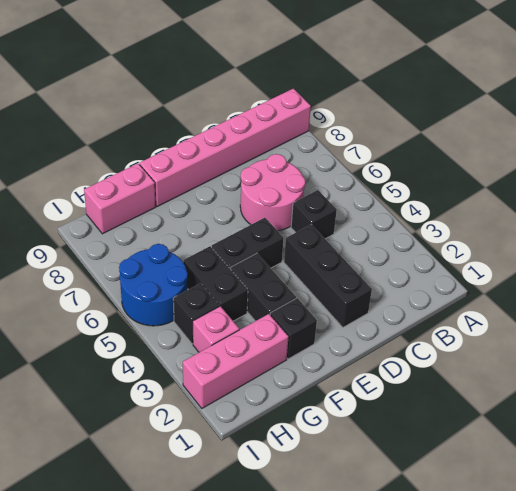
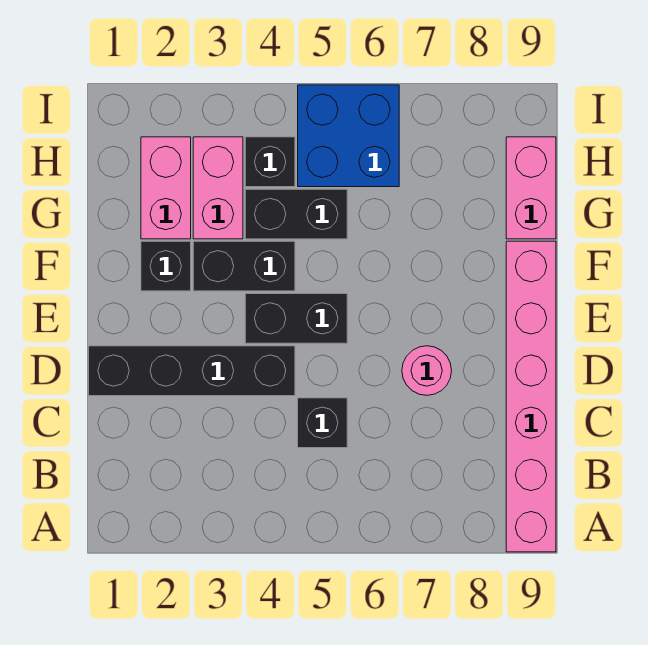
pink 2x2 round brick [240,154,305,231] -> pink 1x1 round brick [402,346,452,395]
black 1x3 brick [284,225,372,327] -> black 1x4 brick [89,346,295,396]
black 1x2 brick [212,218,284,269] -> black 1x2 brick turned to [245,294,347,343]
pink 1x3 brick [183,314,289,408] -> pink 1x2 brick [141,137,191,239]
pink 1x1 brick [193,306,239,352] -> pink 1x2 brick [193,137,243,239]
blue 2x2 round brick [119,244,188,326] -> blue 2x2 brick [298,85,399,187]

